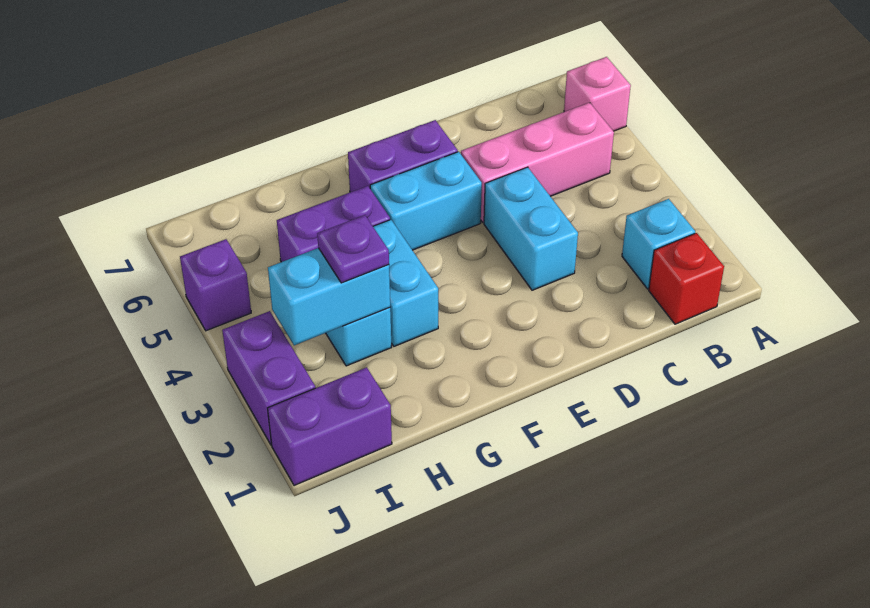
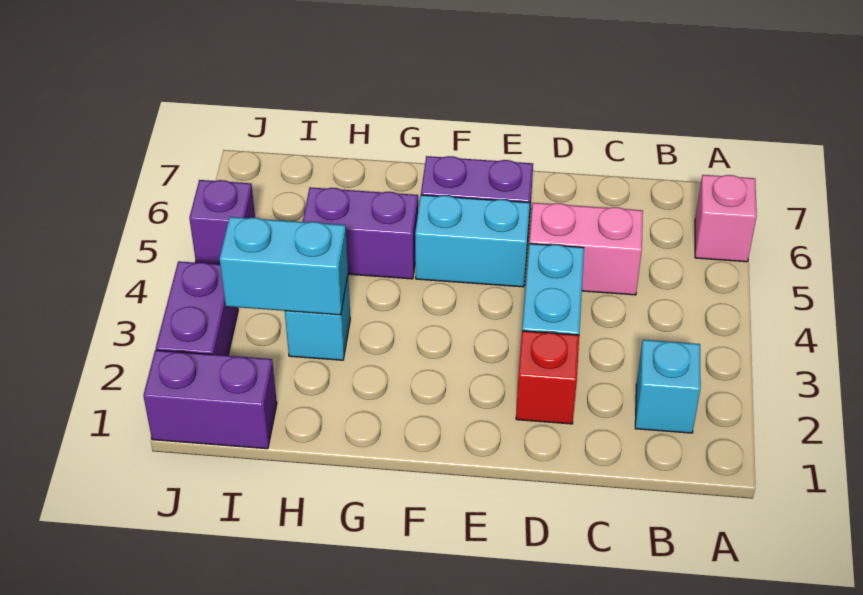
red 1x1 brick [649,233,724,324] -> red 1x1 brick moved to [516,331,579,424]
pink 1x3 brick [461,103,614,223] -> pink 1x2 brick [529,203,643,295]
cyan 1x2 brick [373,220,438,346] -> none
purple 1x1 plate [317,215,389,283] -> none

